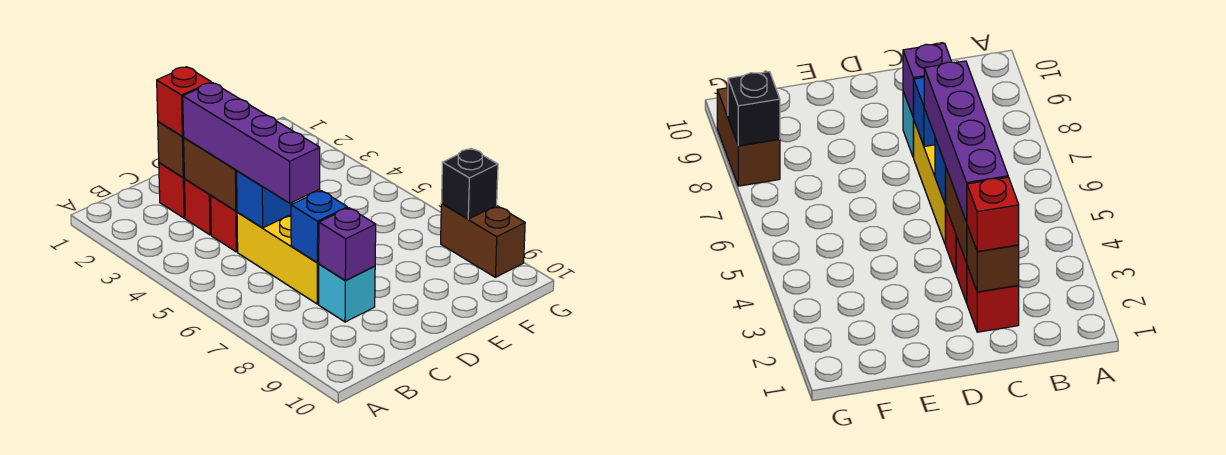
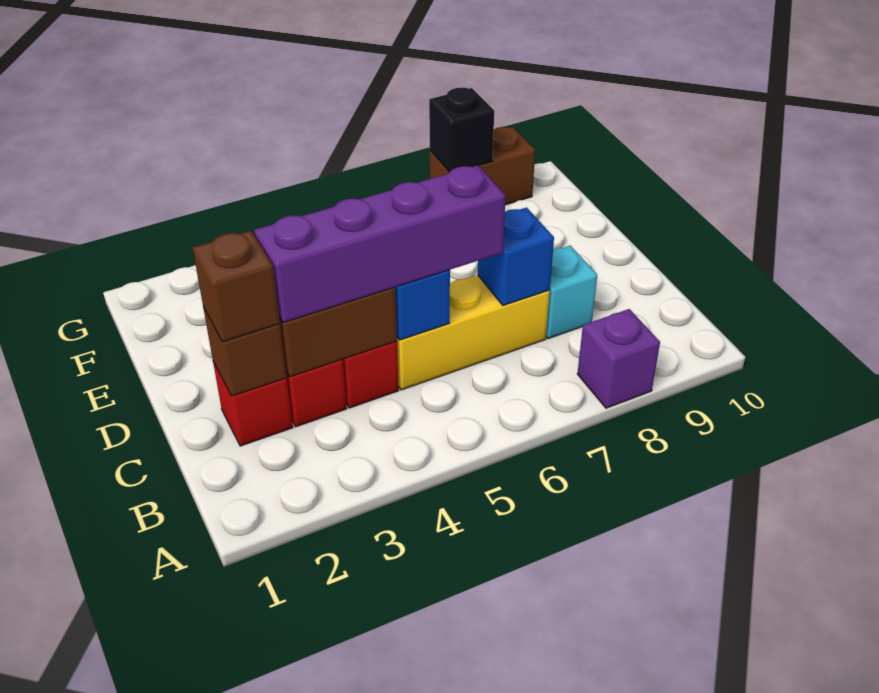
red 1x1 brick [157,67,211,136] -> brown 1x1 brick [193,231,280,342]
purple 1x1 brick [318,208,376,280] -> purple 1x1 brick moved to [577,309,660,408]

